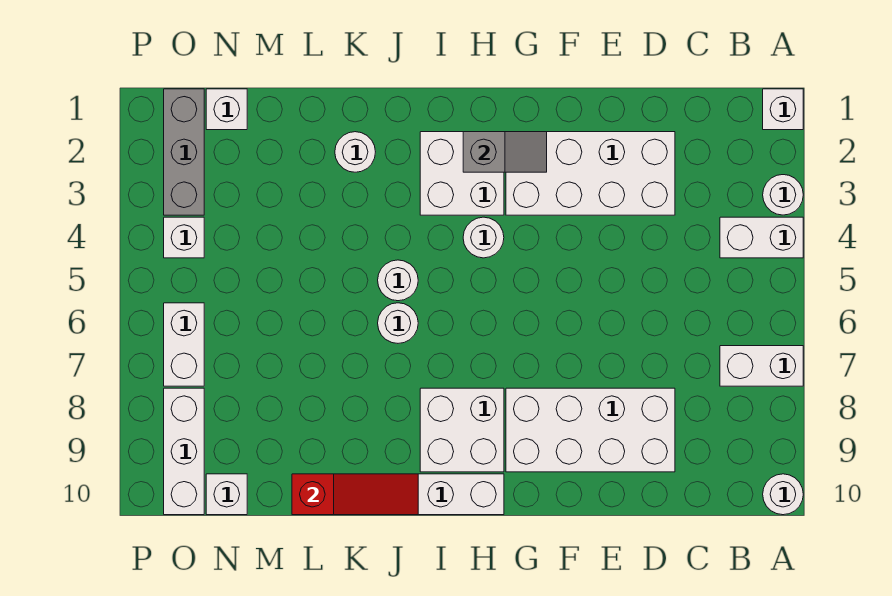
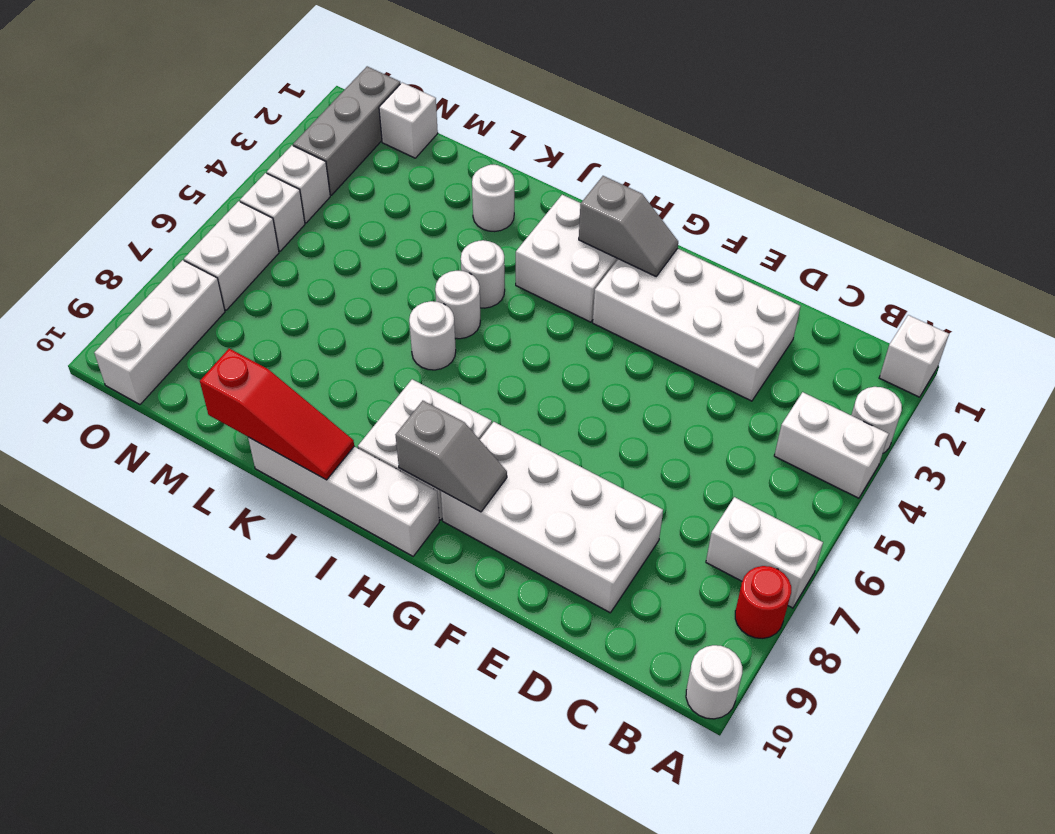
none -> red 1x1 round brick [735,566,791,639]
none -> grey 1x2 slope [396,401,507,512]
white 1x1 round brick [463,217,504,258] -> white 1x1 round brick moved to [461,240,505,308]
white 1x1 brick [206,474,247,515] -> white 1x1 brick moved to [240,173,305,251]

